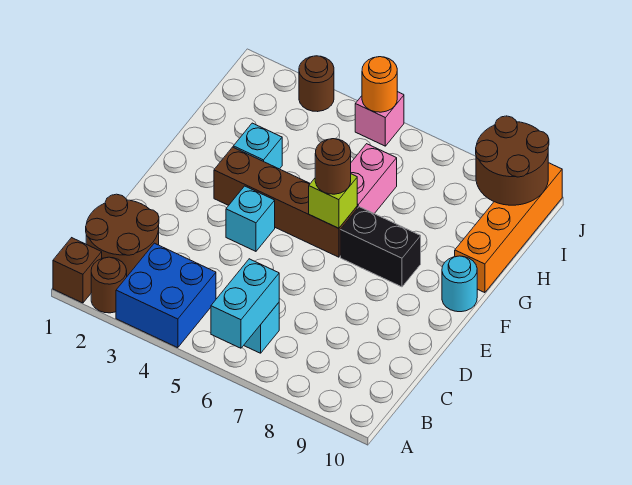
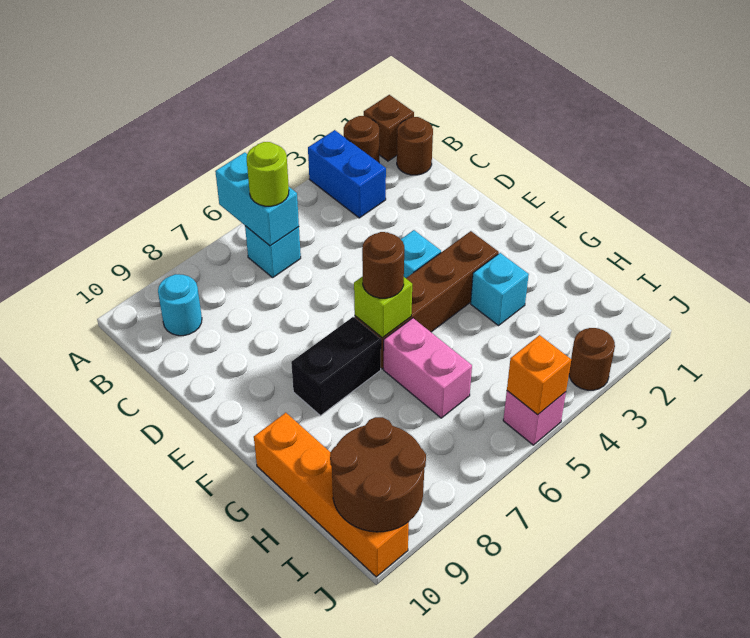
blue 2x2 brick [116,243,216,348] -> blue 1x2 brick [308,130,386,218]
brown 2x2 round brick [86,194,159,276] -> brown 1x1 round brick [397,117,433,175]
none -> lime 1x1 round brick [247,142,289,206]
cyan 1x1 round brick [442,256,477,312] -> cyan 1x1 round brick moved to [158,274,202,336]
orange 1x1 round brick [362,57,397,112] -> orange 1x1 brick [507,335,571,415]

